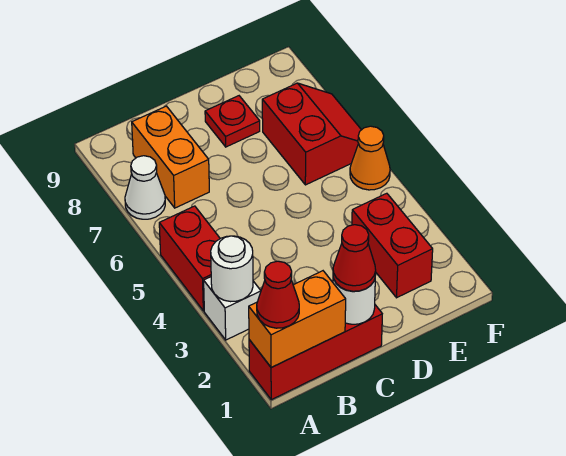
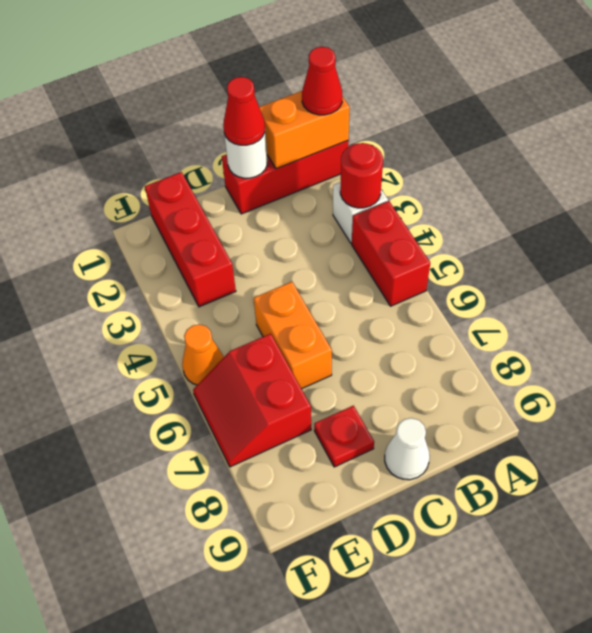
white 1x1 round brick [211,236,253,302] -> red 1x1 round brick [340,143,383,208]
white 1x1 cone [125,156,165,219] -> white 1x1 cone moved to [385,418,430,480]
orange 1x2 brick [132,106,209,208] -> orange 1x2 brick moved to [254,282,332,389]
red 1x2 brick [352,193,433,298] -> red 1x3 brick [145,172,236,307]

